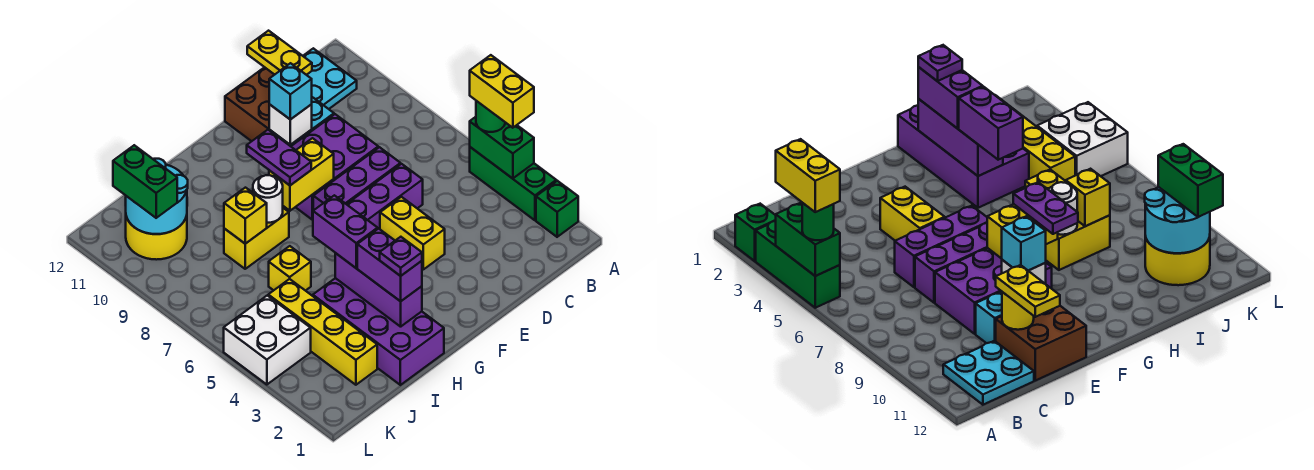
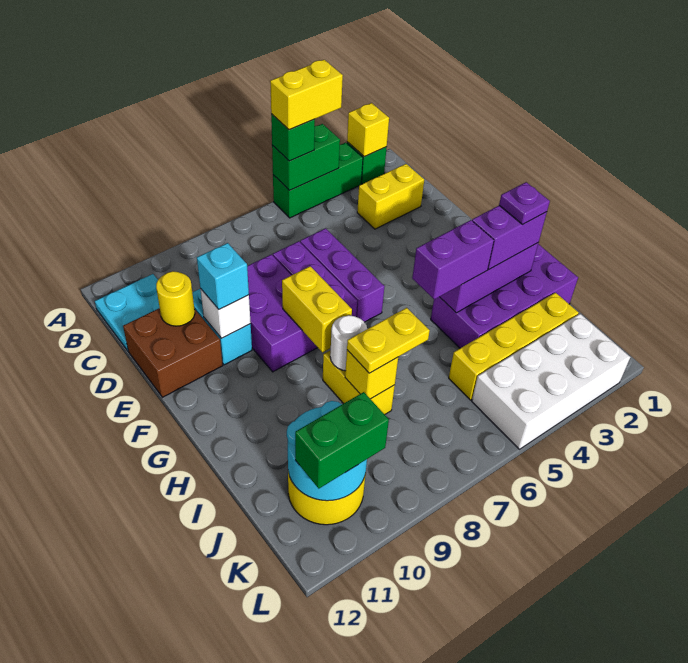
green 1x1 round brick [476,101,506,132] -> green 1x1 brick [271,114,315,161]
yellow 1x2 plate [247,31,312,75] -> yellow 1x2 plate moved to [347,308,430,373]
yellow 1x2 brick [380,197,445,269] -> yellow 1x2 brick moved to [357,164,424,229]
purple 1x2 plate [247,130,311,185] -> none
yellow 1x1 brick [269,246,311,291] -> yellow 1x1 brick moved to [347,103,389,157]
white 2x2 brick [224,295,311,385] -> white 2x4 brick [472,314,630,449]

